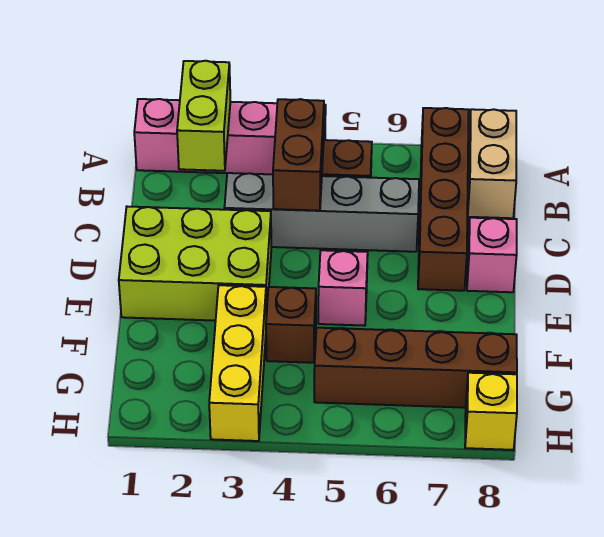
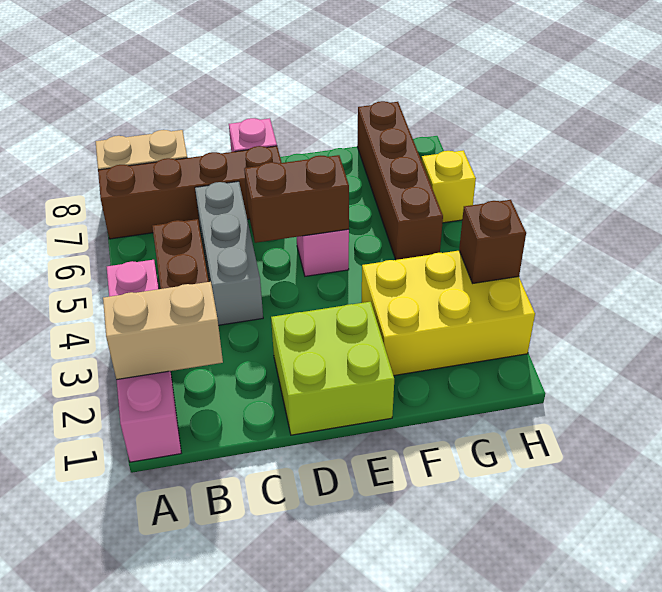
lime 1x2 brick [177,61,230,171] -> tan 1x2 brick [103,282,223,380]
brown 1x2 brick [273,99,324,211] -> brown 1x2 brick moved to [244,155,349,243]
grey 1x4 brick [224,173,419,252] -> grey 1x3 brick [195,181,263,325]
lime 2x3 brick [119,207,271,321] -> lime 2x2 brick [271,302,394,435]
yellow 1x3 brick [209,285,266,441] -> yellow 2x3 brick [361,251,535,376]
brown 1x1 brick [266,287,316,363] -> brown 1x1 brick moved to [459,200,526,283]
yellow 1x1 brick [465,373,517,450] -> yellow 1x1 brick moved to [421,150,476,223]

